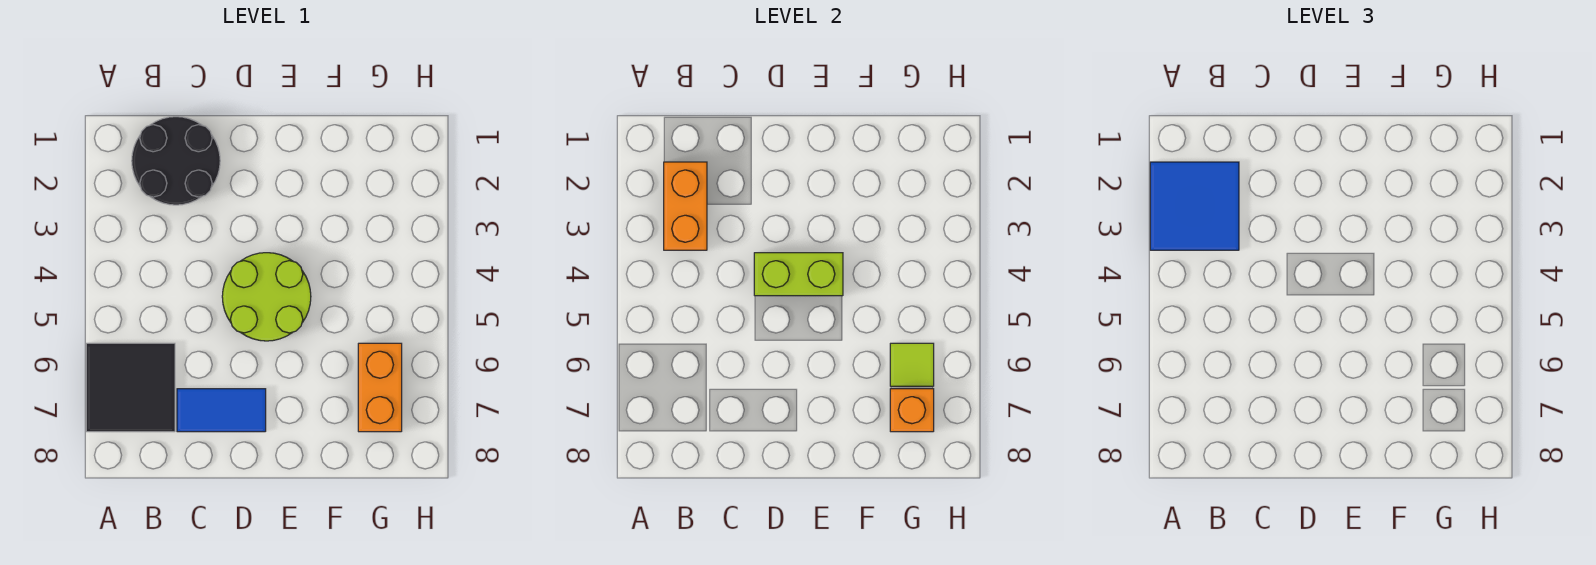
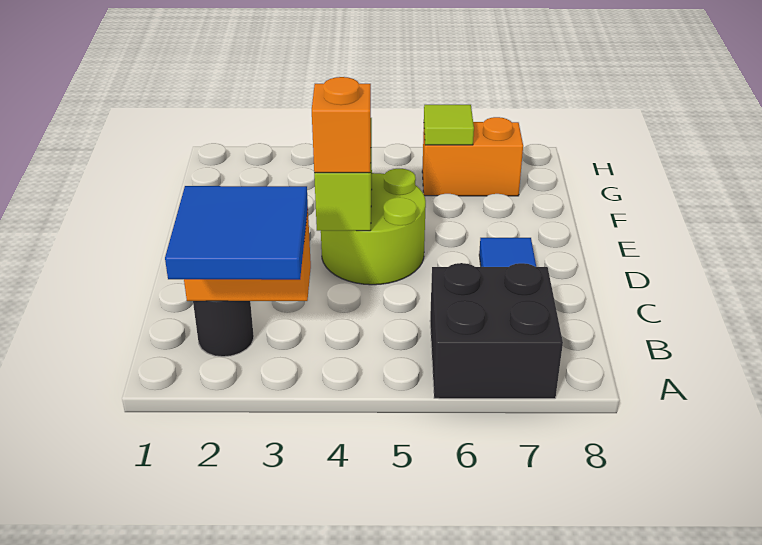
black 2x2 tile [86,343,175,432] -> black 2x2 brick [430,263,563,399]
black 2x2 round brick [132,117,220,205] -> black 1x1 round brick [193,301,254,357]
orange 1x1 brick [890,389,934,432] -> orange 1x1 brick moved to [312,77,371,173]

